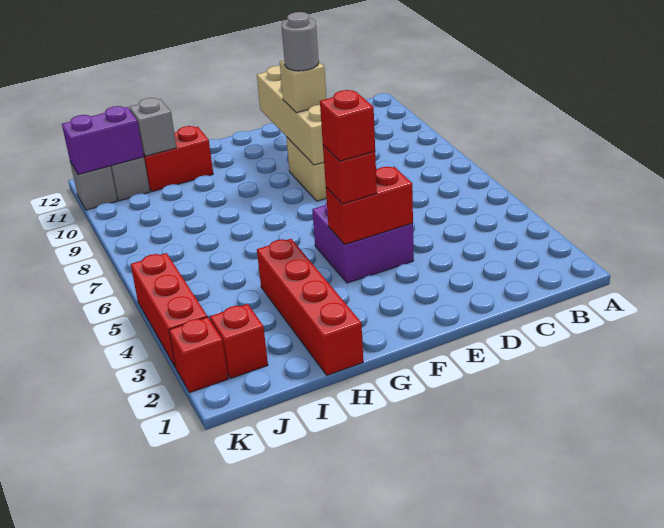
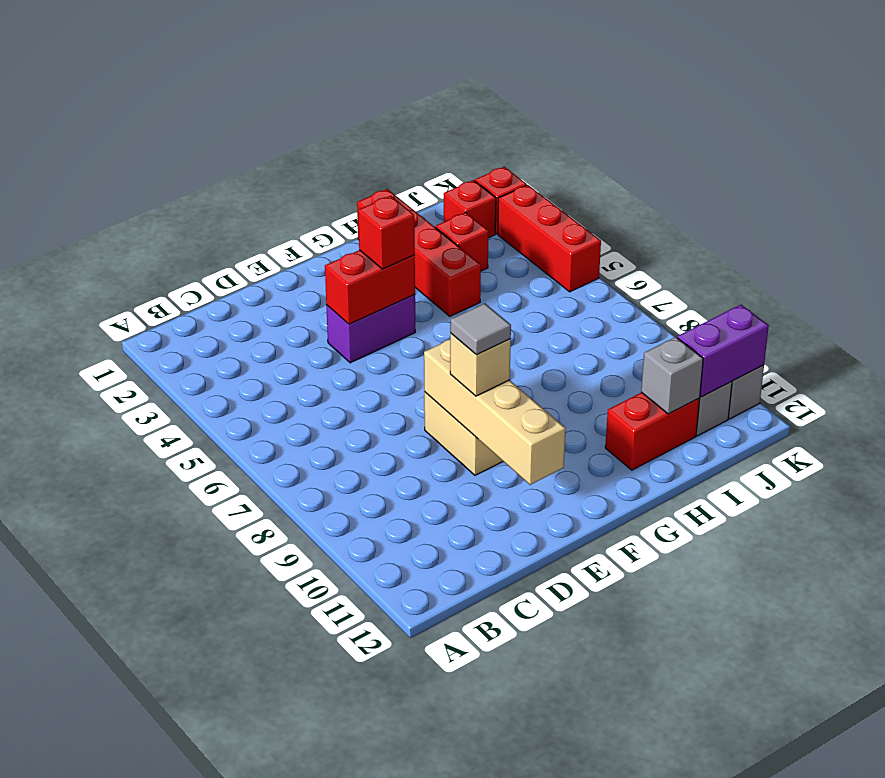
purple 2x2 brick [312,203,414,283] -> purple 1x2 brick [326,295,415,363]
grey 1x1 round brick [281,12,319,71] -> grey 1x1 tile [450,303,511,355]
red 1x1 brick [320,90,375,161] -> red 1x1 brick moved to [435,212,489,271]

